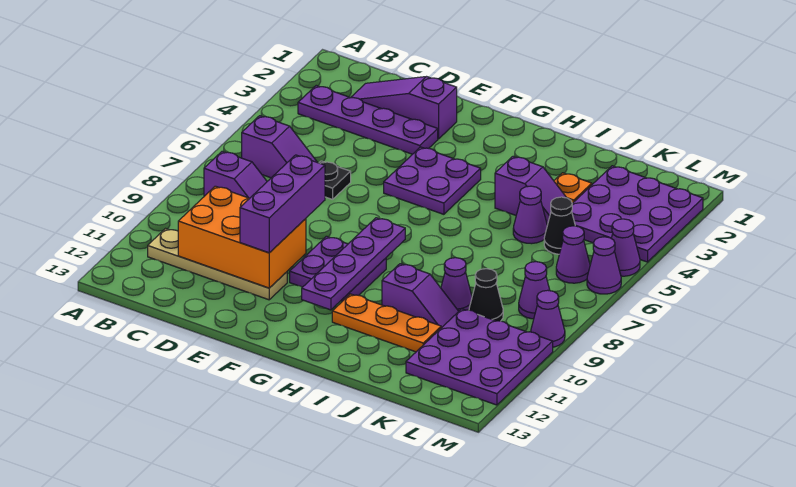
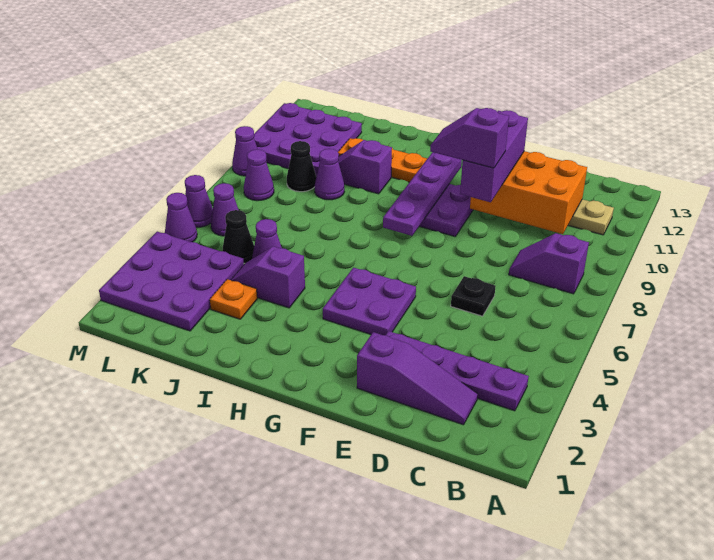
purple 1x2 slope [242,116,318,178] -> purple 1x2 slope moved to [430,108,509,168]

